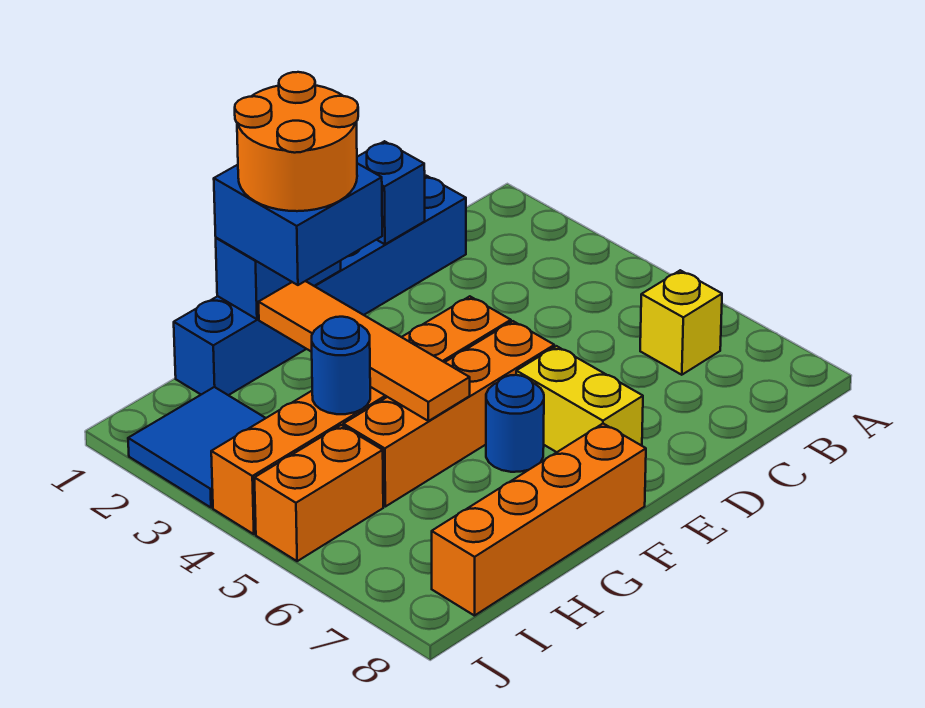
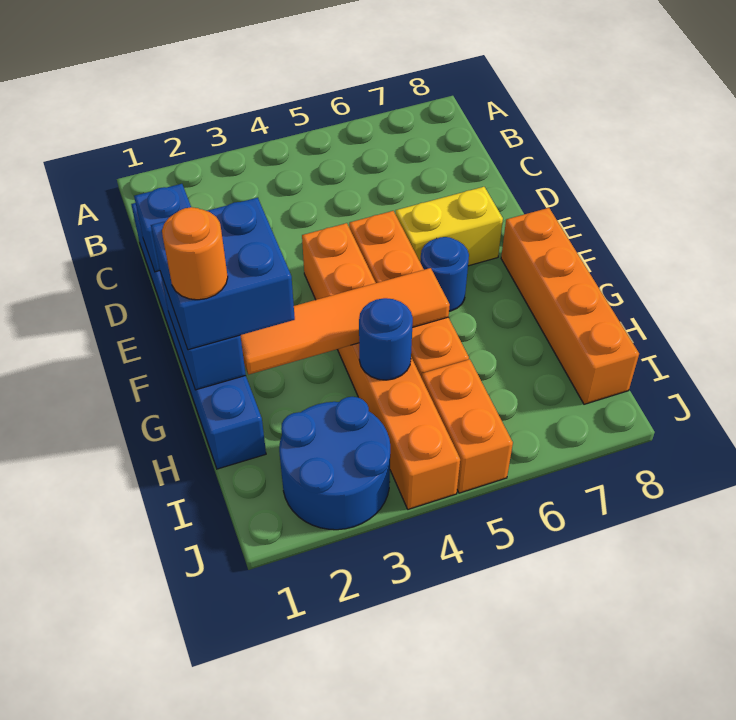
yellow 1x1 brick [640,270,722,375] -> none
orange 2x2 round brick [235,72,358,211] -> orange 1x1 round brick [162,207,228,300]
blue 2x2 tile [128,387,265,508] -> blue 2x2 round brick [279,397,390,530]

